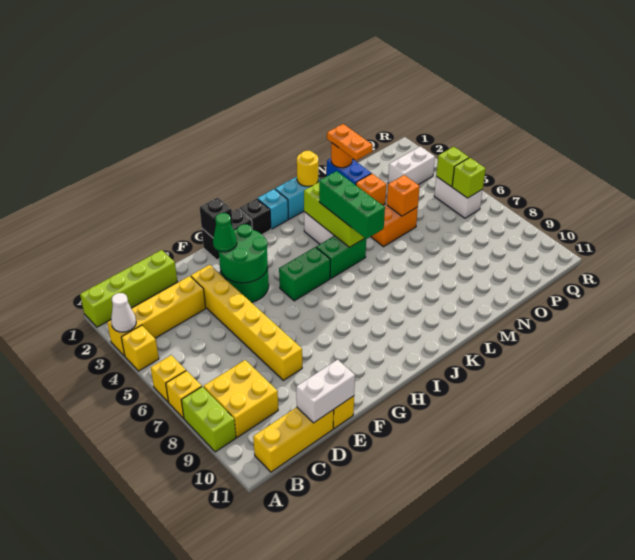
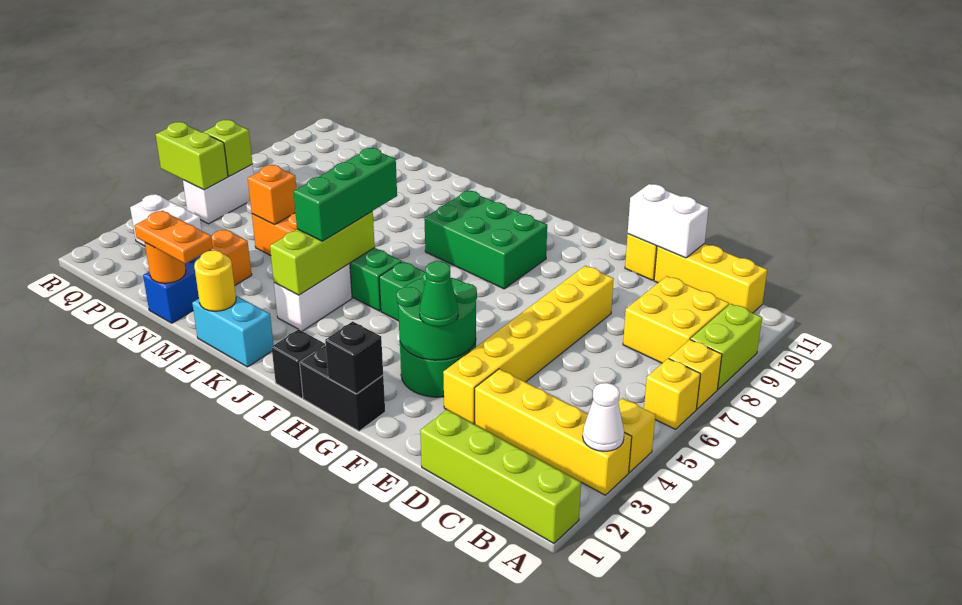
none -> green 2x3 brick [424,190,547,289]
cyan 1x1 brick [257,189,288,229] -> none
orange 1x2 plate [327,124,373,160] -> orange 1x2 plate turned to [134,211,213,264]
lime 1x1 brick [436,147,469,187] -> lime 1x2 brick [156,122,228,190]

